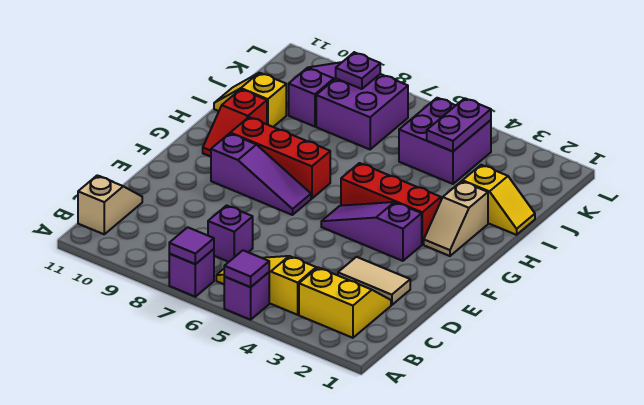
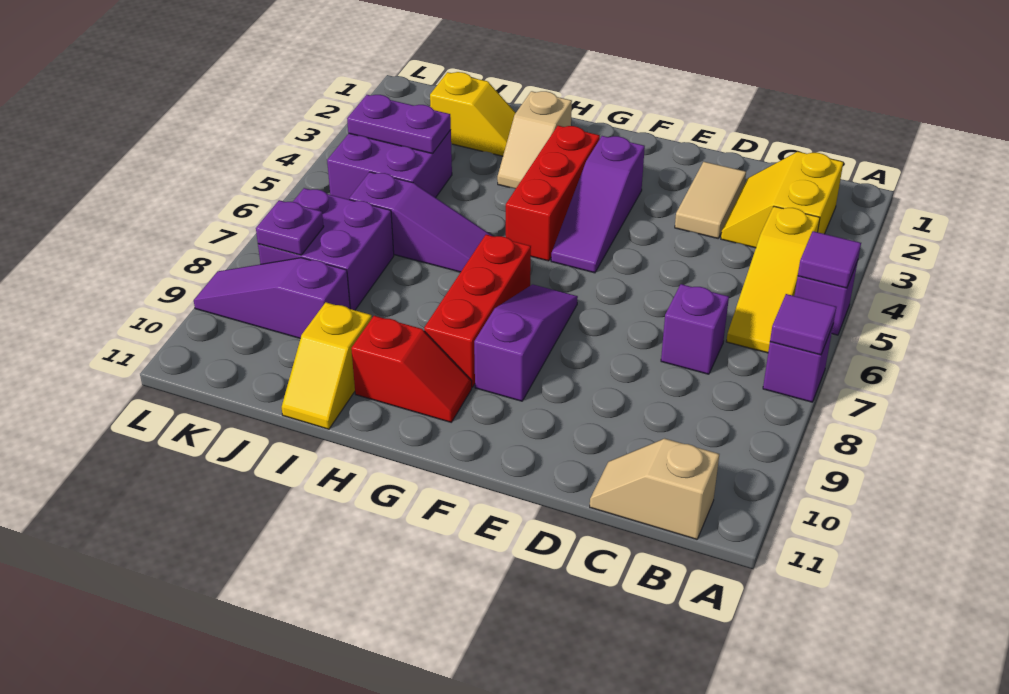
tan 1x2 slope [424,181,488,256] -> tan 1x2 slope turned to [497,91,572,188]
none -> purple 1x3 slope [349,172,492,272]
yellow 1x2 slope [463,165,535,235] -> yellow 1x2 slope turned to [430,72,516,156]

